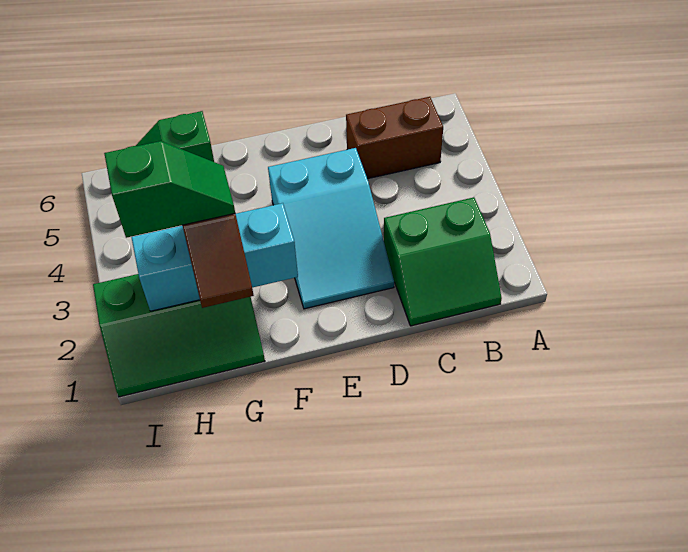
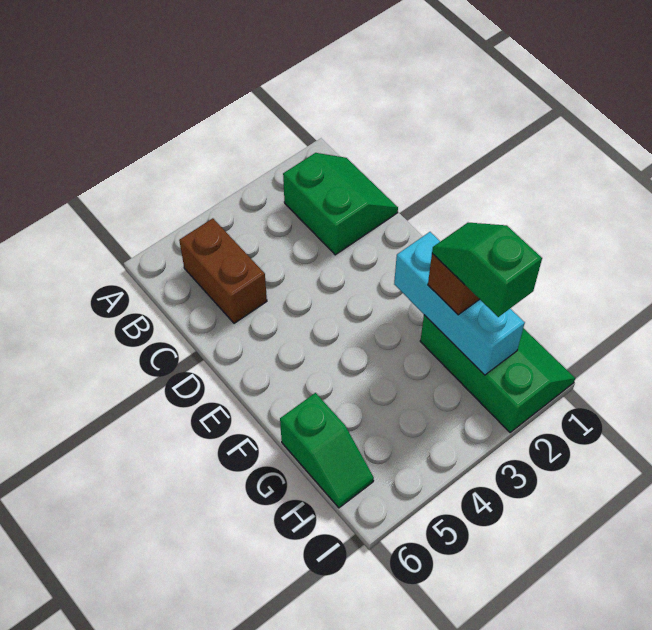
cyan 2x3 slope [268,148,394,309] -> none

